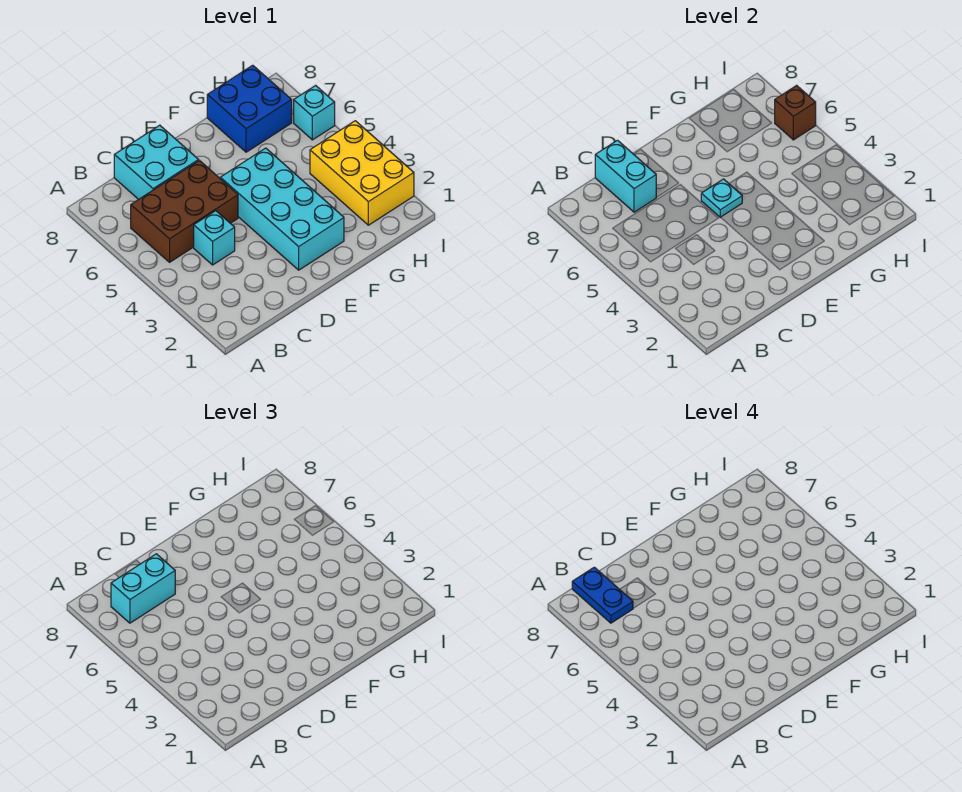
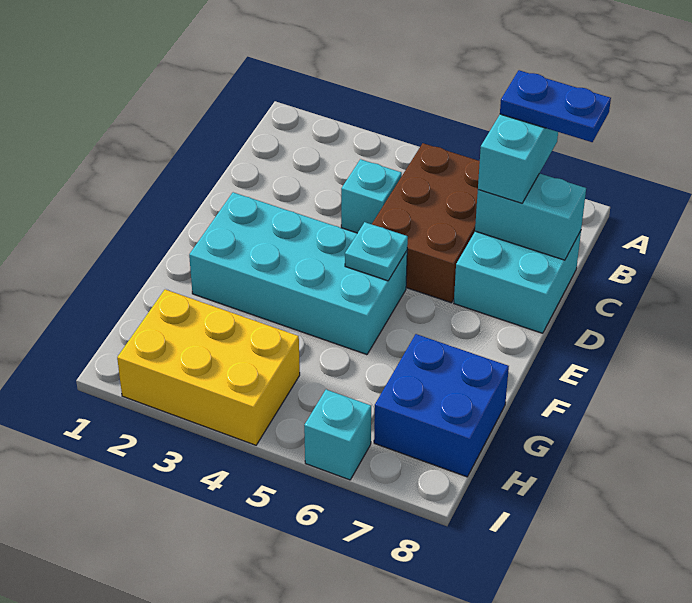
brown 1x1 brick [775,85,816,140] -> none

